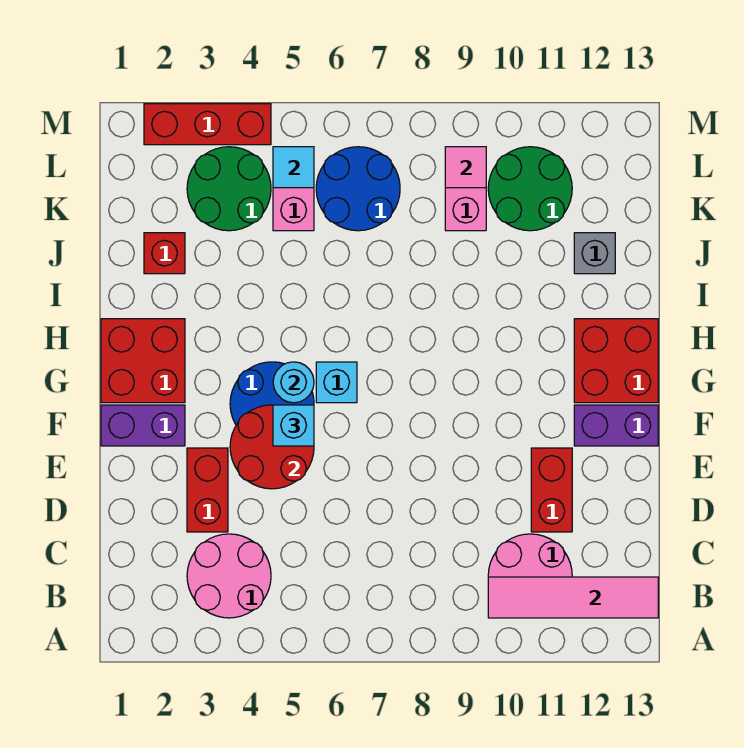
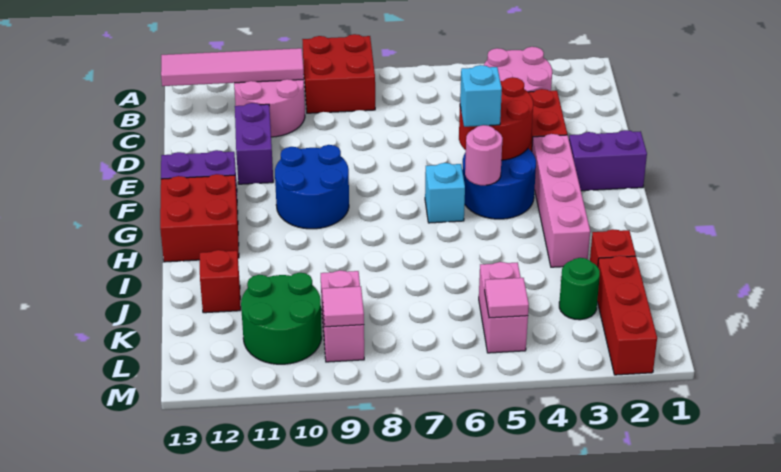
red 1x2 brick [531,448,572,532] -> purple 1x2 brick [235,103,273,184]
none -> pink 1x4 brick [532,134,590,267]
red 2x2 brick [101,319,185,403] -> red 2x2 brick moved to [302,34,375,113]
cyan 1x1 round brick [273,362,314,403] -> pink 1x1 round brick [465,125,502,185]
grey 1x1 brick [574,233,615,274] -> red 1x1 brick [200,250,241,313]
green 2x2 round brick [187,147,271,231] -> green 1x1 round brick [559,258,600,320]
blue 2x2 round brick [316,147,400,231] -> blue 2x2 round brick moved to [275,145,349,229]
cyan 1x1 tile [273,147,314,188] -> pink 1x1 tile [485,278,529,318]
red 1x3 brick [144,104,271,145] -> red 1x3 brick turned to [597,256,657,375]

